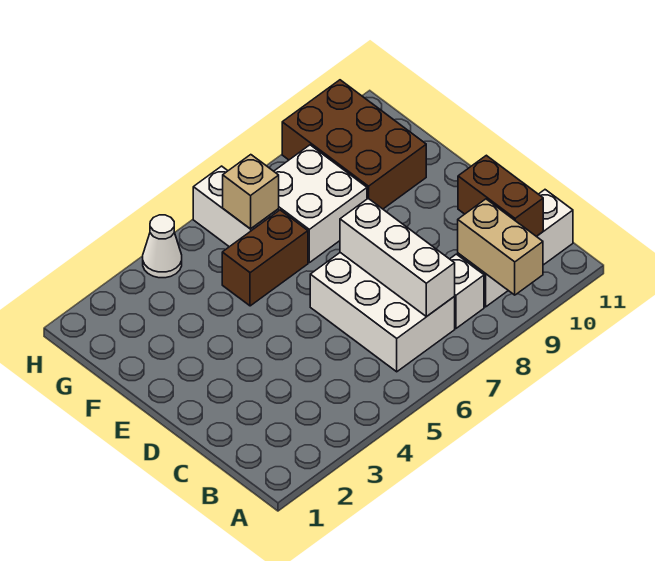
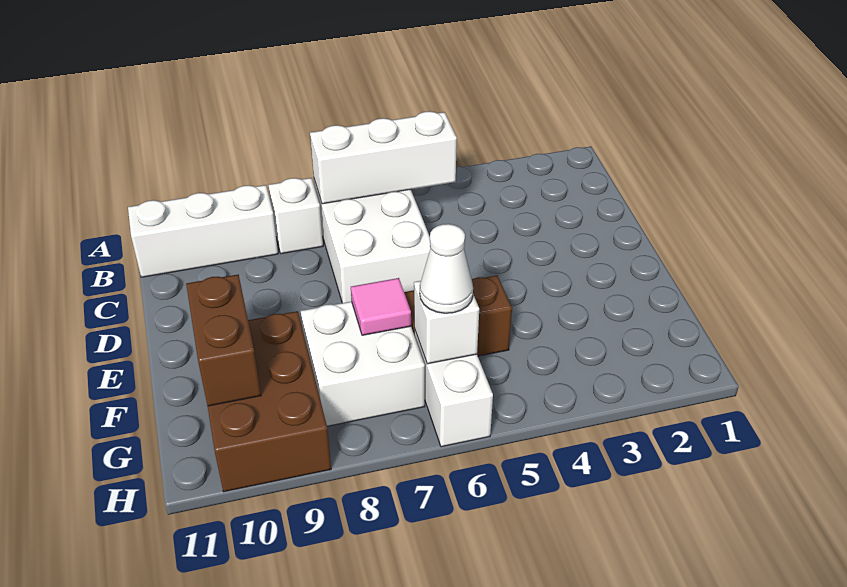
tan 1x2 brick [458,199,543,295] -> none
white 1x3 brick [340,198,455,317] -> white 1x3 brick turned to [310,111,457,204]
brown 1x2 brick [458,155,543,236] -> brown 1x2 brick moved to [186,275,261,406]
none -> pink 1x1 tile [351,278,411,335]
tan 1x1 brick [223,155,279,229] -> white 1x1 brick [414,281,479,364]
white 1x1 cone [143,215,182,278] -> white 1x1 cone moved to [420,224,473,313]

